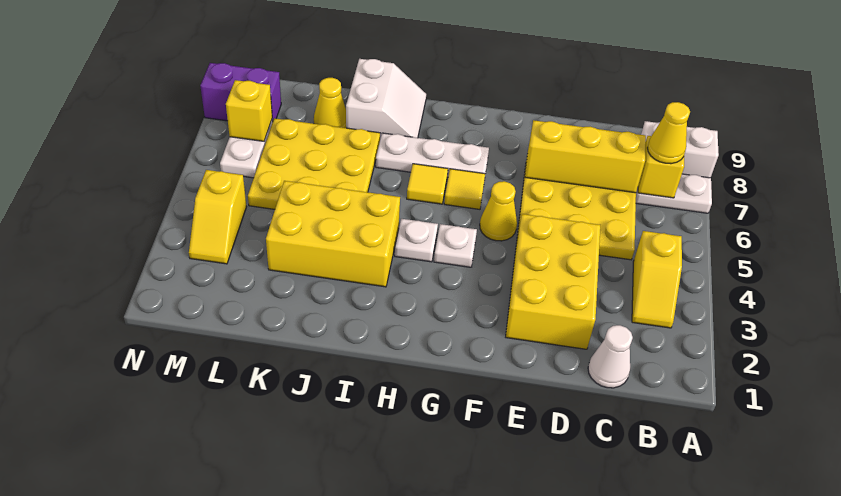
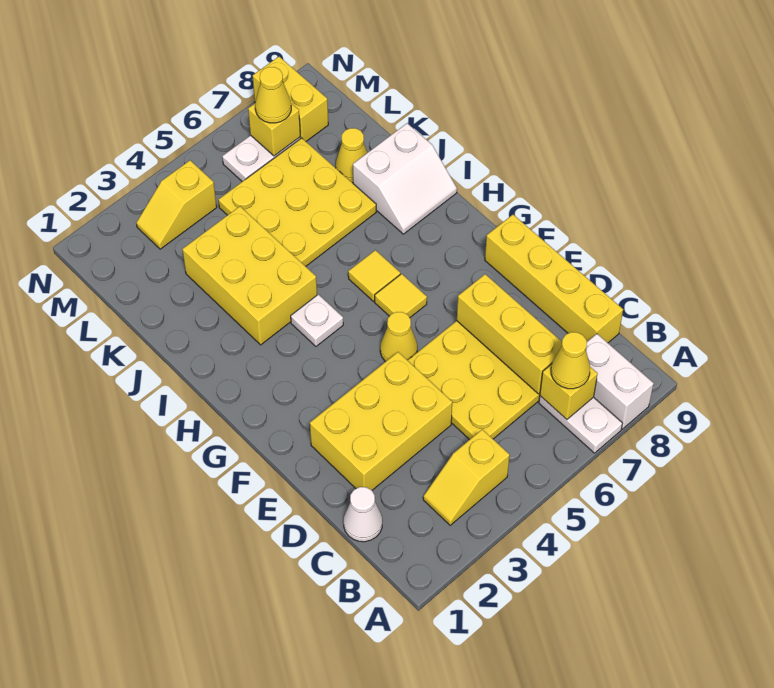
none -> yellow 1x4 brick [485,215,623,343]
white 1x1 plate [434,224,477,267] -> none
white 1x3 plate [376,133,489,177] -> none
none -> yellow 1x1 cone [255,67,291,123]
purple 1x2 brick [200,63,281,121] -> yellow 1x2 brick [253,57,328,141]

